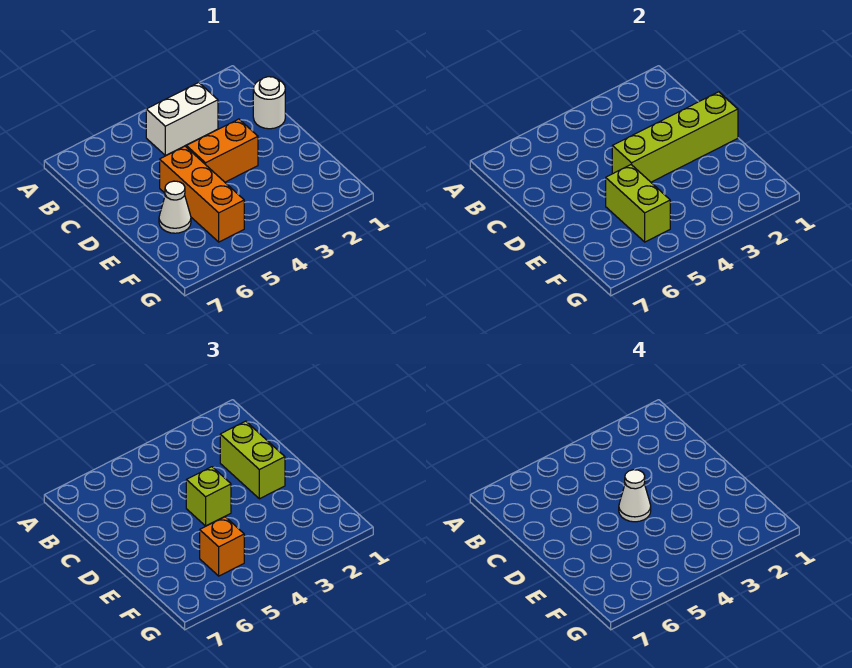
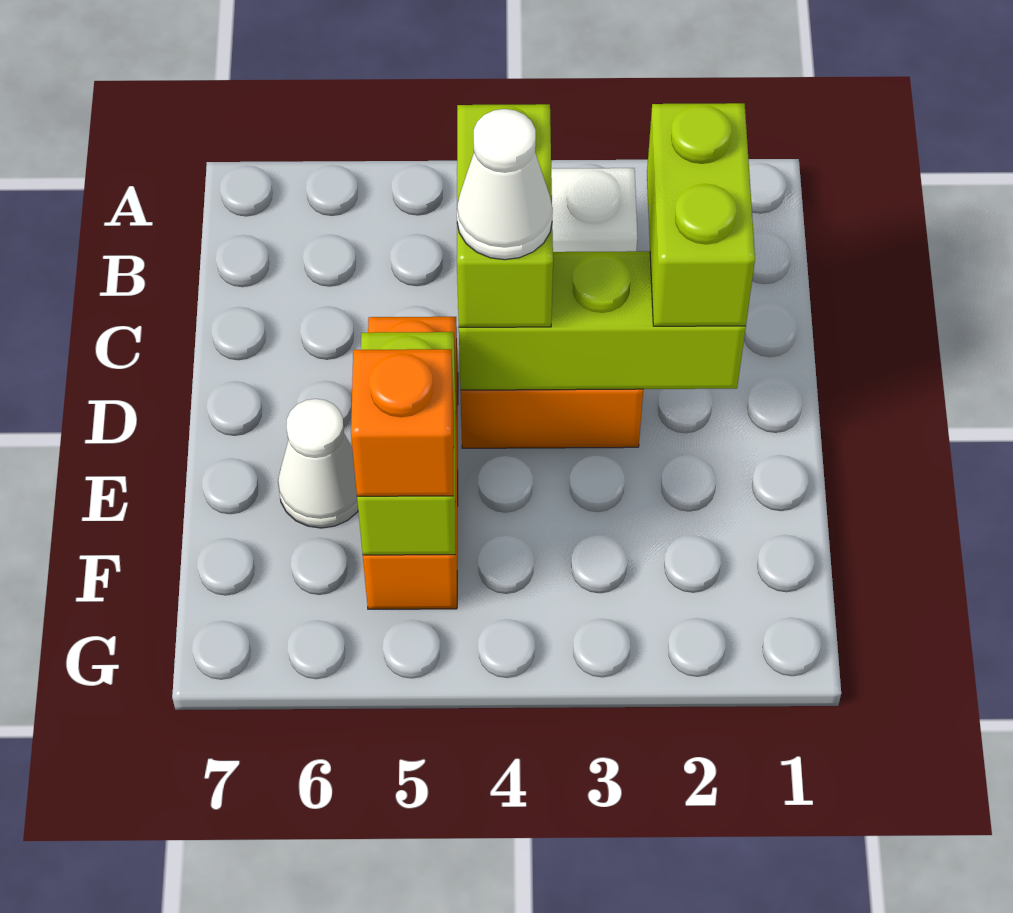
white 1x1 round brick [253,77,285,129] -> none
lime 1x4 brick [612,92,738,182] -> lime 1x3 brick [459,251,746,390]
lime 1x1 brick [186,467,231,526] -> lime 1x2 brick [457,104,553,327]

